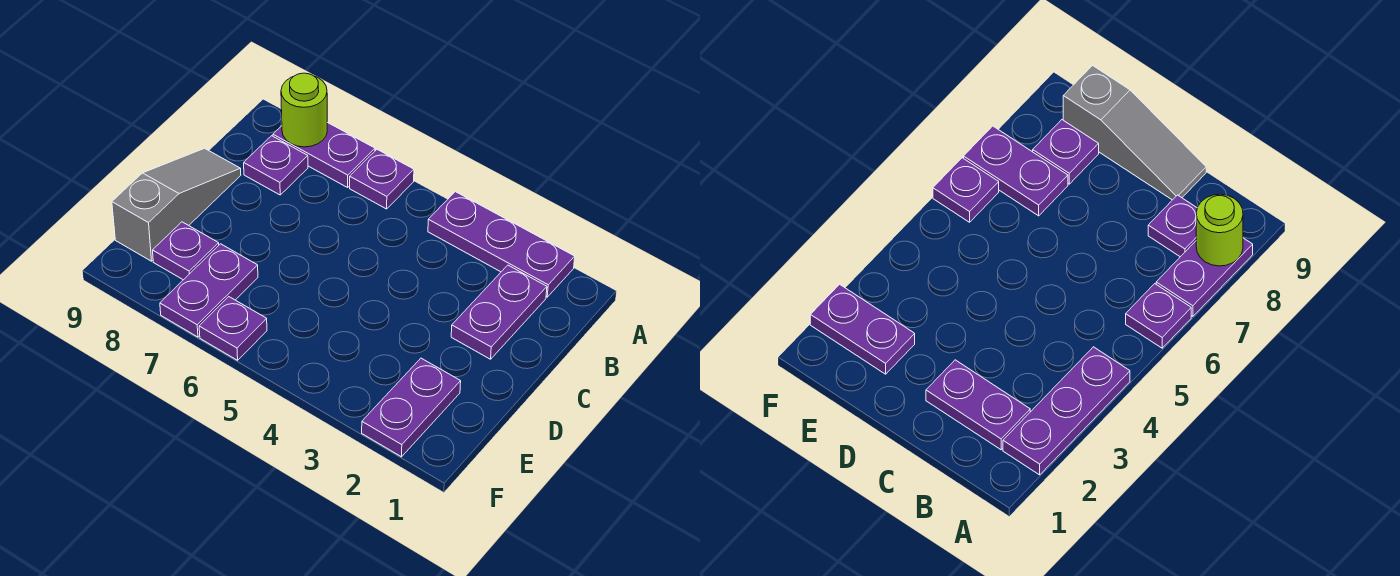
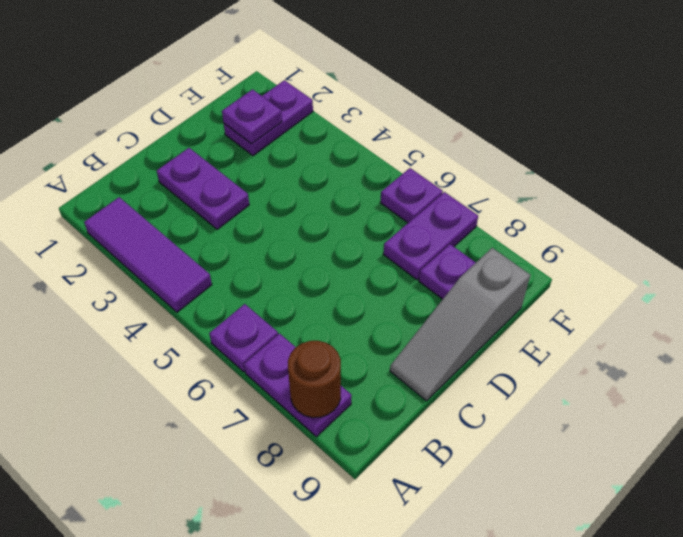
purple 1x3 plate [428,192,575,297] -> purple 1x3 tile [84,197,212,312]
lime 1x1 round brick [281,73,327,147] -> brown 1x1 round brick [288,341,341,418]
purple 1x2 plate [451,265,547,359] -> purple 1x2 plate turned to [157,148,249,229]
purple 1x1 plate [244,136,308,195] -> purple 1x1 plate moved to [222,89,282,144]

